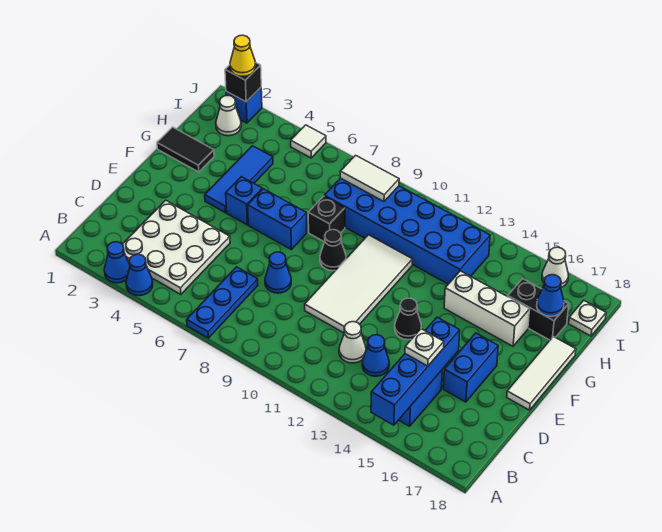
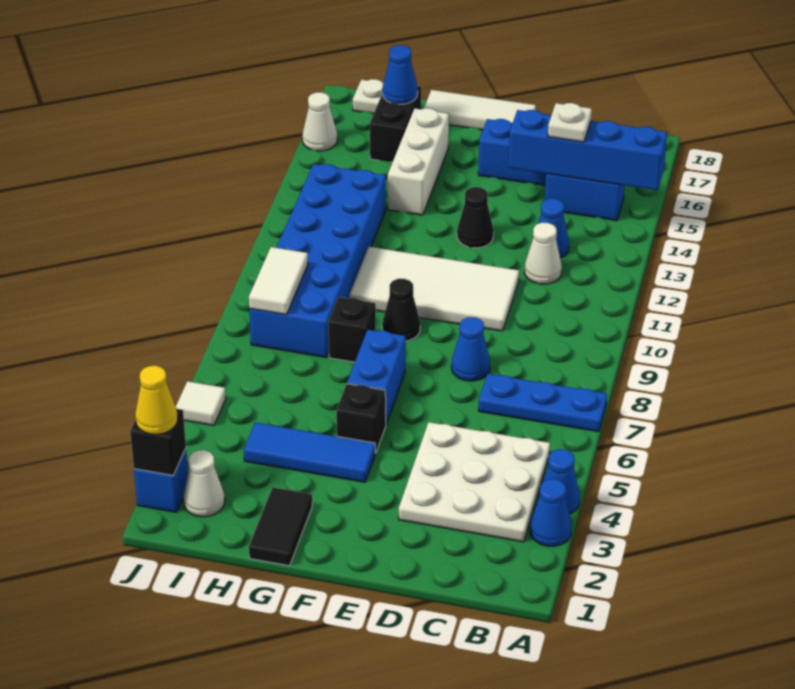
blue 1x1 brick [226,177,262,225] -> black 1x1 brick [336,384,386,453]

